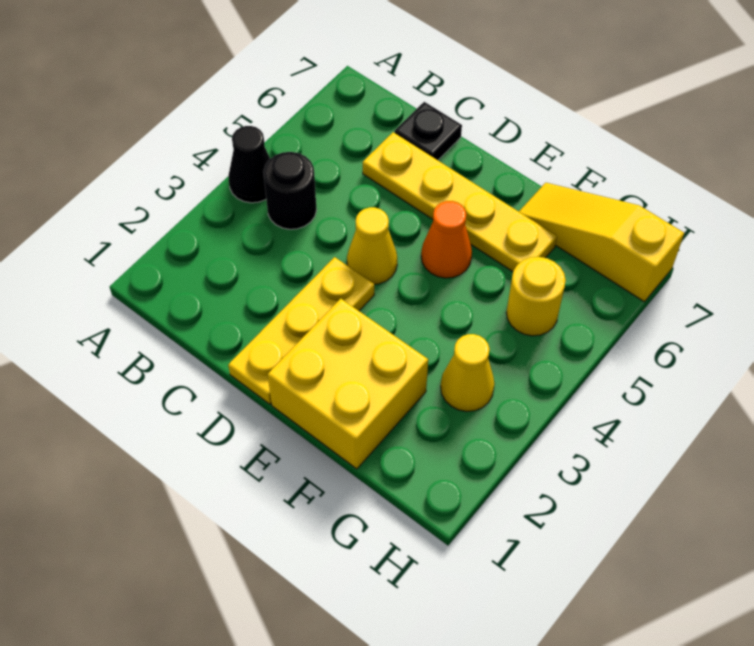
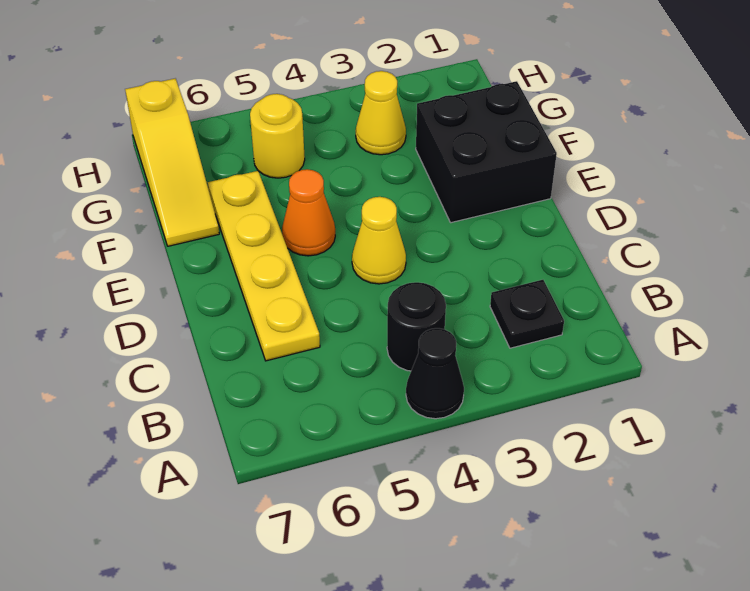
black 1x1 plate [395,102,462,160] -> black 1x1 plate moved to [490,280,564,348]
yellow 1x3 plate [228,257,374,404] -> none
yellow 2x2 brick [268,299,428,469] -> black 2x2 brick [416,81,557,223]

